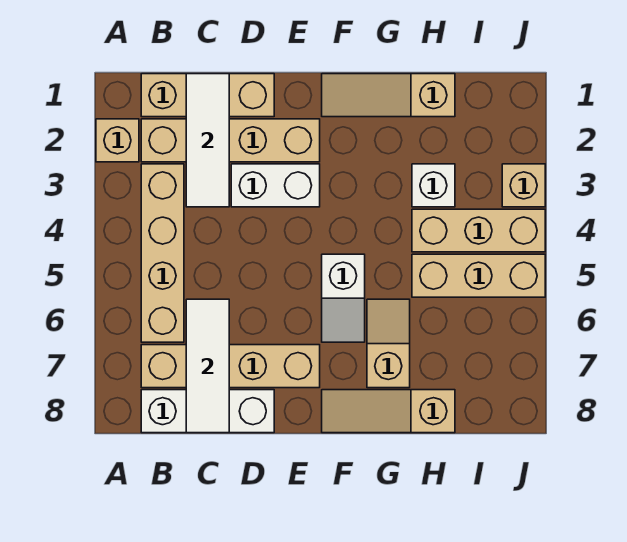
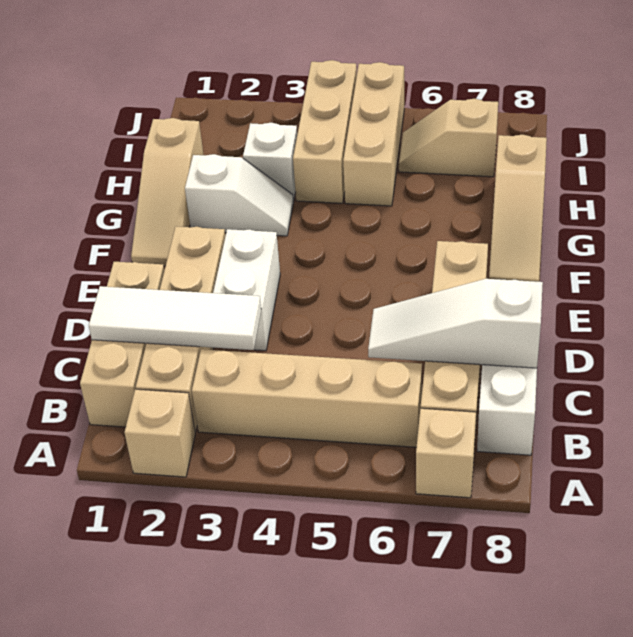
white 1x3 tile [186,299,229,433] -> white 1x3 slope [368,279,543,368]
white 1x2 slope [322,254,365,342] -> white 1x2 slope moved to [185,154,294,236]
tan 1x2 slope [367,299,410,388] -> tan 1x2 slope moved to [399,99,498,177]
tan 1x1 brick [502,164,545,207] -> tan 1x1 brick moved to [416,408,476,498]

